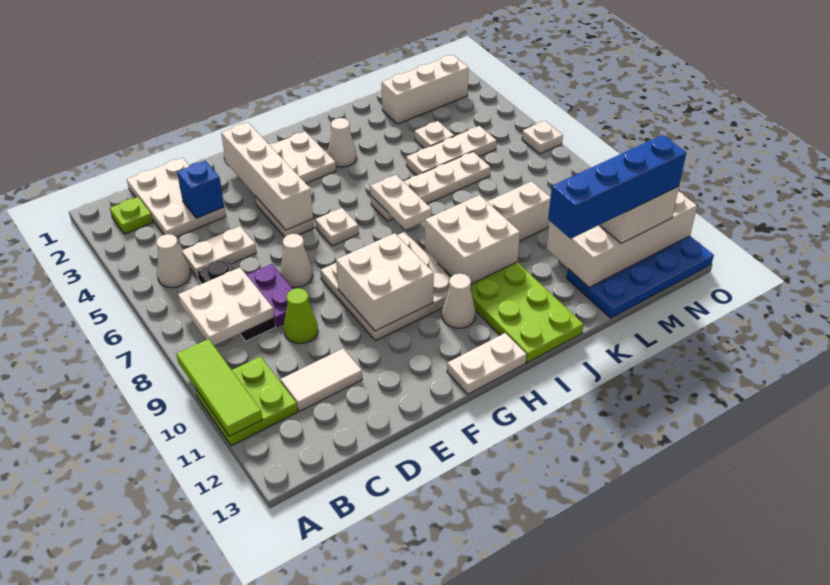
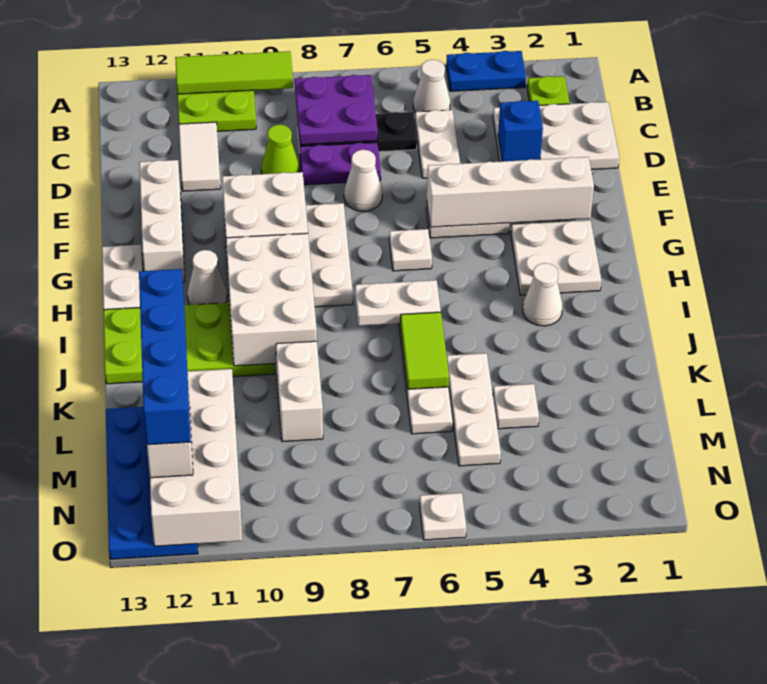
none -> blue 1x2 plate [446,51,526,91]
white 2x2 plate [178,268,274,345] -> purple 2x2 plate [295,75,378,145]
white 2x2 brick [425,195,520,284] -> white 2x3 brick [226,233,317,366]
none -> lime 1x2 tile [400,312,449,389]
white 1x3 brick [382,55,469,124] -> white 1x3 brick moved to [139,160,185,282]

